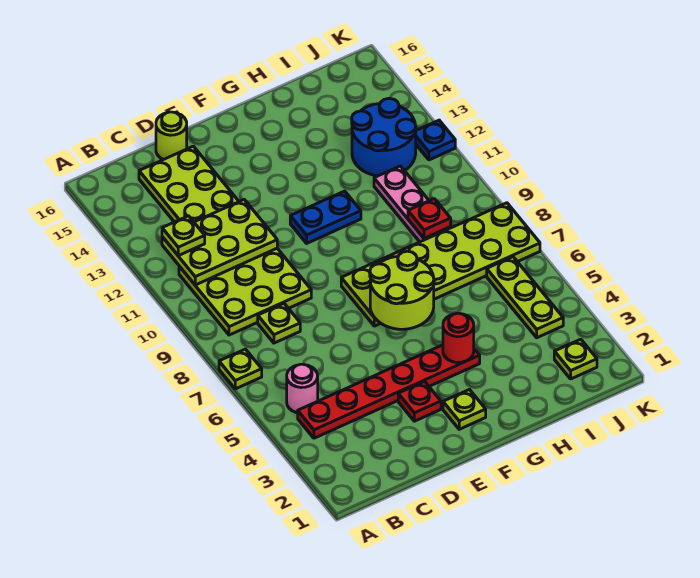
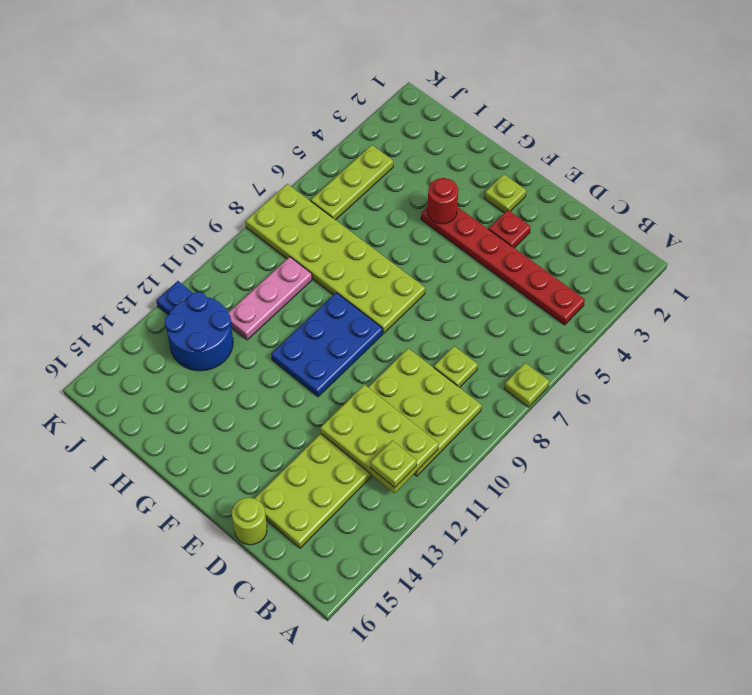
pink 1x1 round brick [287,364,318,413] -> none
lime 2x2 round brick [370,251,434,329] -> none
blue 1x2 plate [290,191,361,243] -> blue 2x3 plate [271,293,383,397]
red 1x1 plate [408,199,451,238] -> none
lime 1x1 plate [554,339,597,379] -> none

